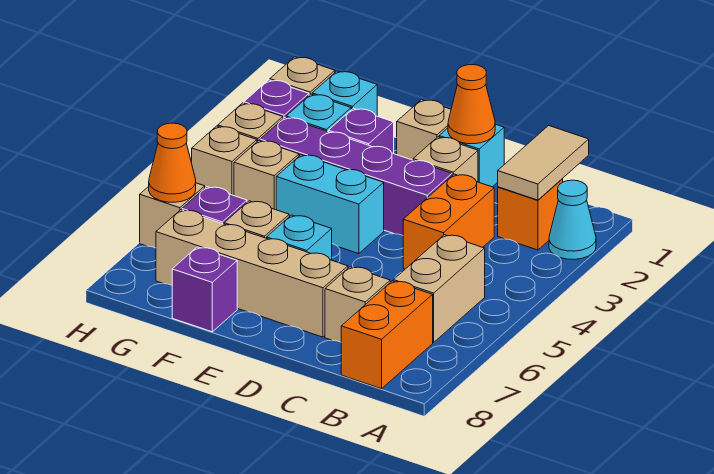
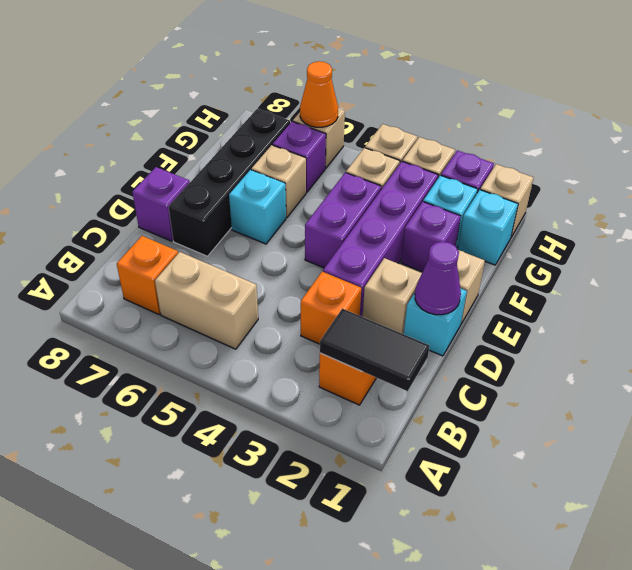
cyan 1x1 cone [549,180,596,260] -> none
tan 1x2 tile [498,126,589,200] -> black 1x2 tile [320,309,430,391]
orange 1x2 brick [341,281,433,389] -> orange 1x1 brick [117,236,178,314]
orange 1x2 brick [403,174,494,269] -> orange 1x1 brick [301,272,361,344]
tan 1x1 brick [325,267,390,342] -> none
orange 1x1 cone [448,65,495,144] -> purple 1x1 cone [415,242,461,315]
tan 1x4 brick [156,210,348,337] -> black 1x4 brick [169,109,290,256]
cyan 1x2 brick [276,155,384,254] -> purple 1x2 brick [305,173,381,268]
purple 1x1 brick [172,247,237,332] -> purple 1x1 brick moved to [132,167,190,241]

